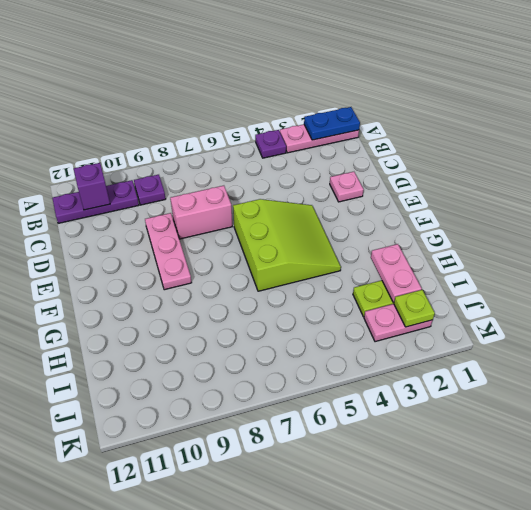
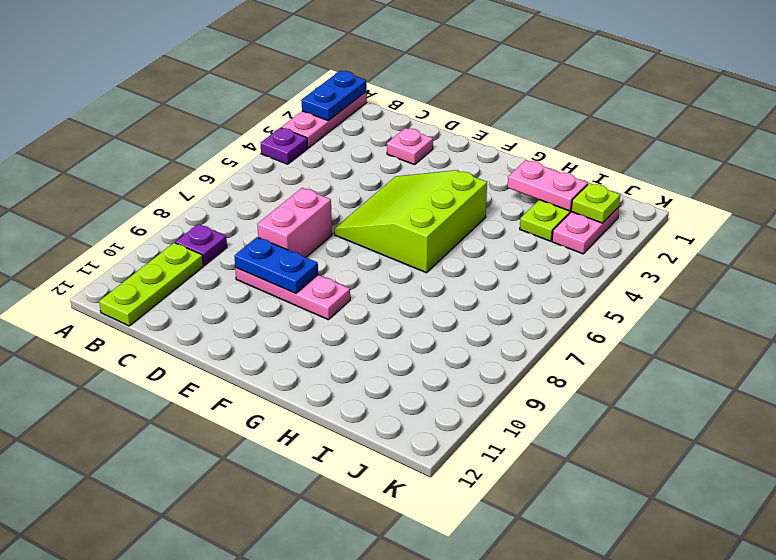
purple 1x3 plate [52,180,139,223] -> lime 1x3 plate [99,243,203,326]
purple 1x1 brick [74,163,110,210] -> none
none -> blue 1x2 plate [234,237,318,293]
lime 3x3 slope [233,199,341,291] -> lime 3x3 slope turned to [334,170,487,273]

